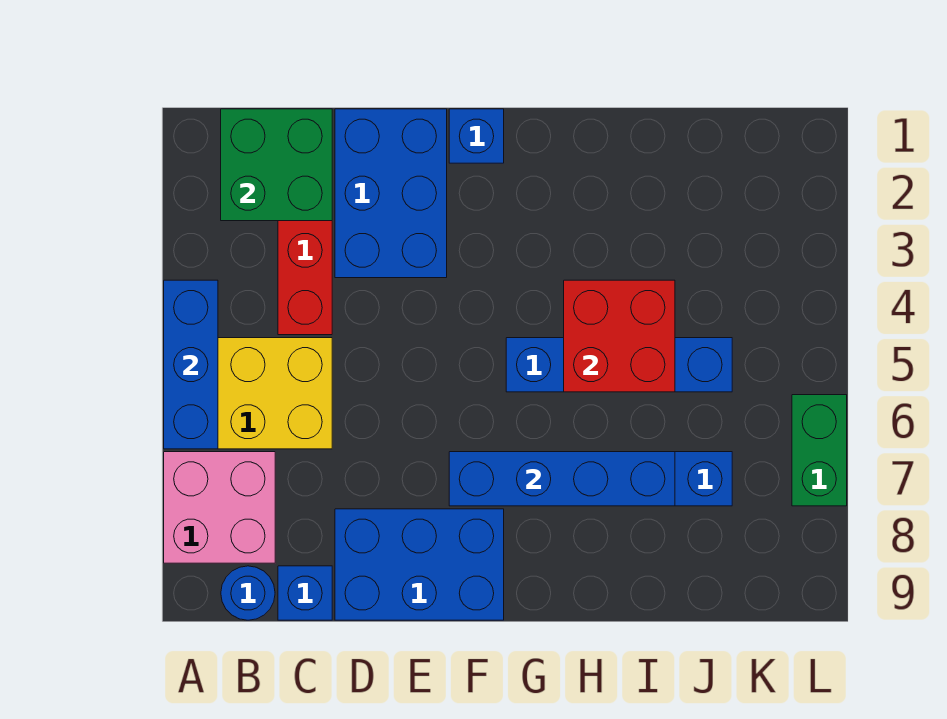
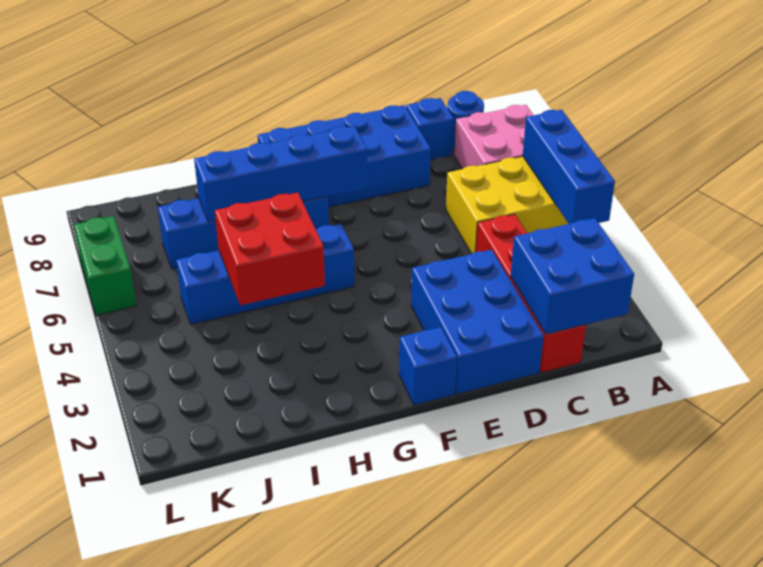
green 2x2 brick [221,109,332,221] -> blue 2x2 brick [511,218,634,334]
blue 2x3 brick [335,509,504,620] -> blue 2x4 brick [258,105,431,207]

